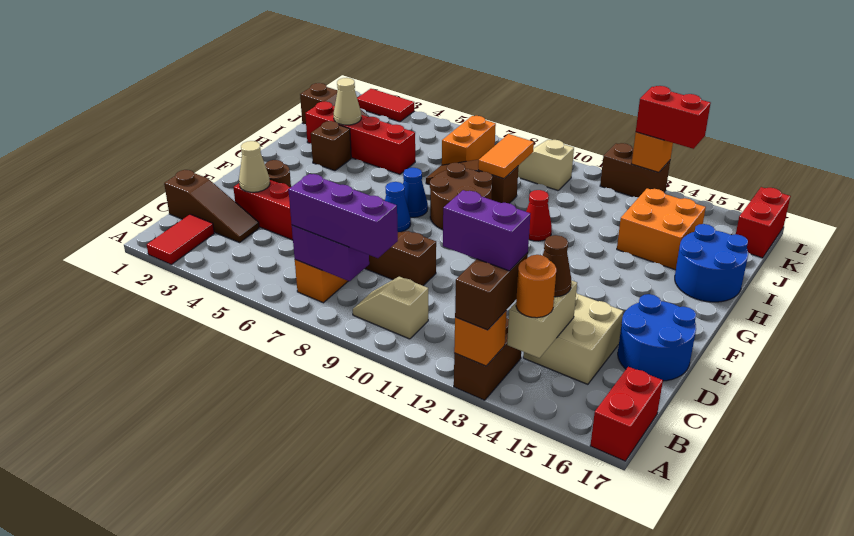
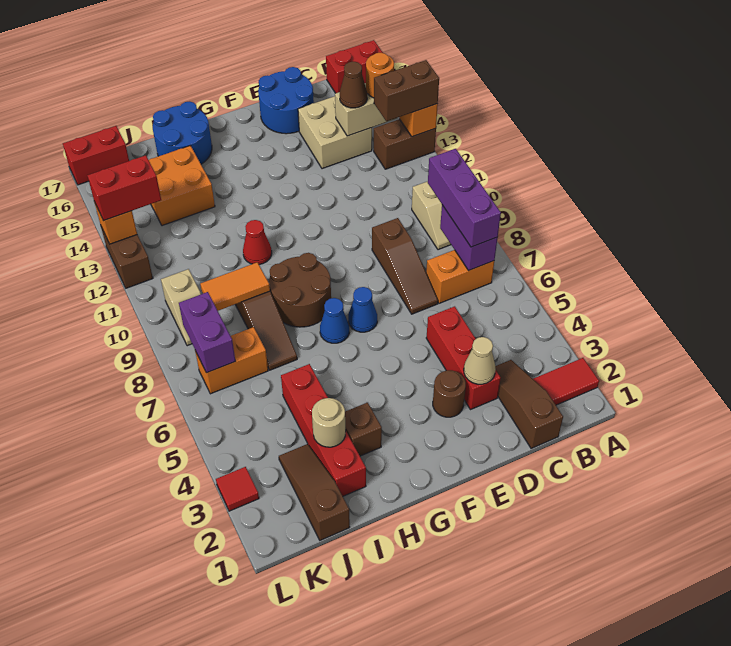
purple 1x2 brick [443,190,530,271] -> purple 1x2 brick moved to [179,292,235,373]
tan 1x1 cone [334,78,361,125] -> tan 1x1 round brick [312,398,346,447]
red 1x2 tile [357,89,414,122] -> red 1x1 tile [216,467,259,511]
red 1x2 brick [636,86,711,149] -> red 1x2 brick turned to [87,155,161,220]

